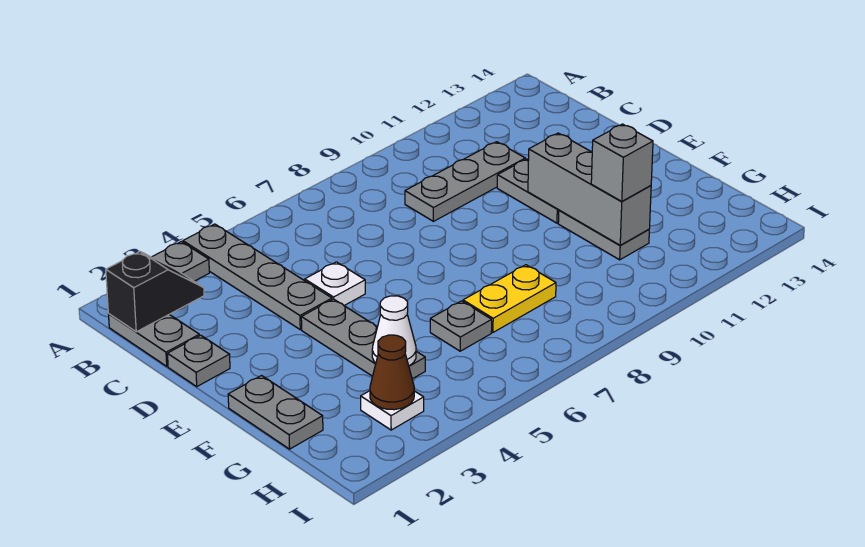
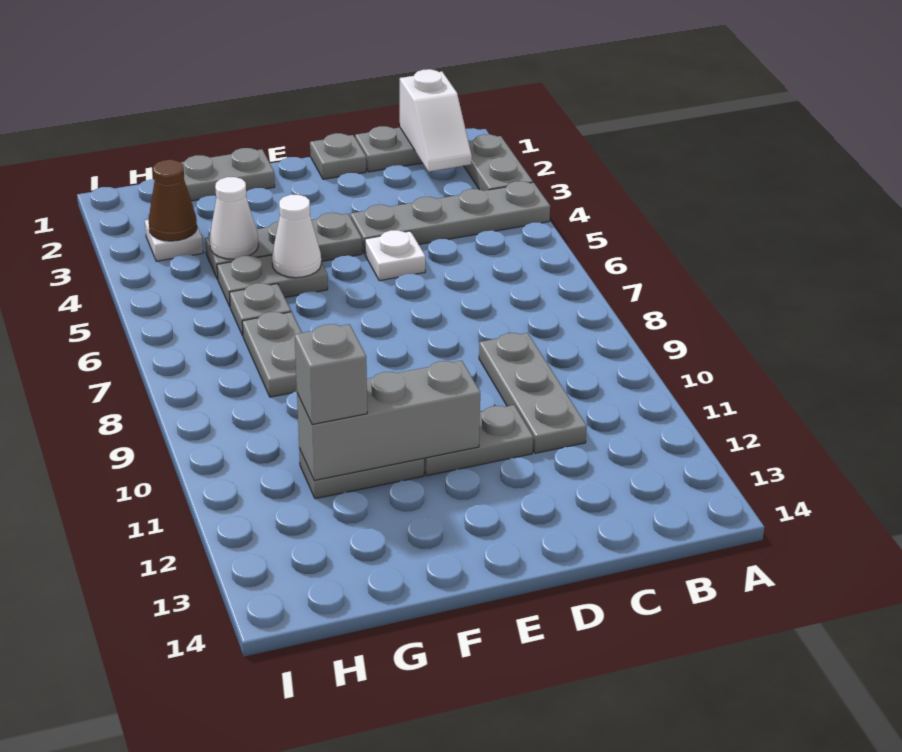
black 1x2 slope [106,252,204,332] -> white 1x2 slope [400,69,472,172]
none -> grey 1x2 plate [217,255,328,306]
none -> white 1x1 cone [272,195,321,278]
yellow 1x2 plate [463,265,556,332] -> grey 1x2 plate [242,312,301,397]

